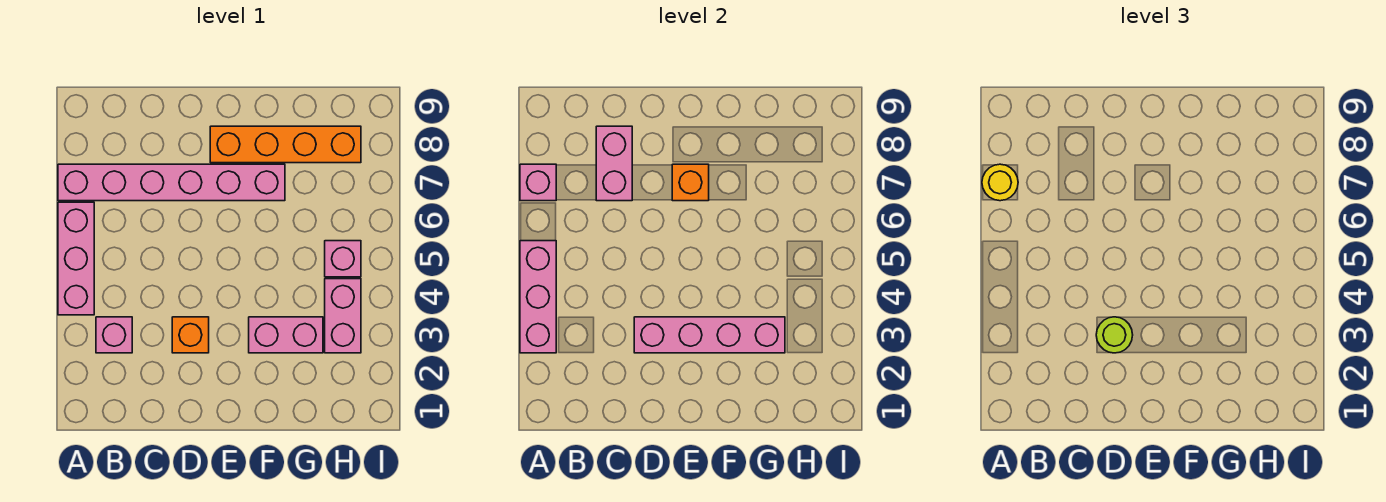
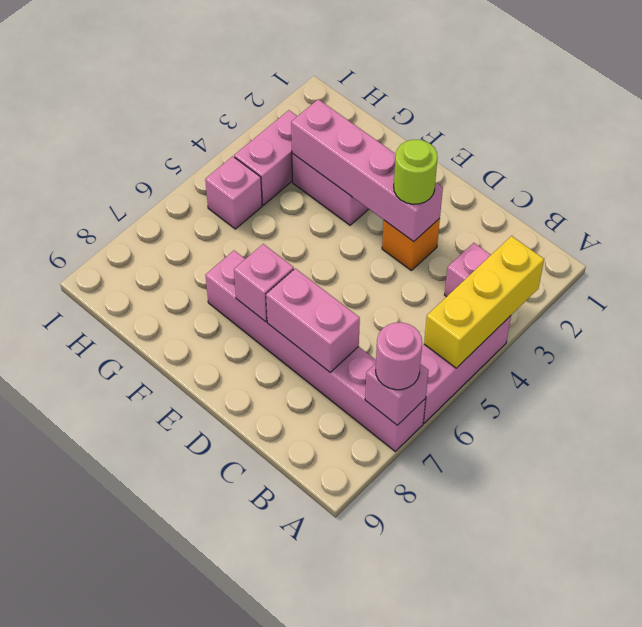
pink 1x3 brick [520,241,556,353] -> yellow 1x3 brick [424,236,544,368]
yellow 1x1 round brick [982,164,1018,201] -> pink 1x1 round brick [376,322,422,390]
pink 1x2 brick [596,126,632,201] -> pink 1x2 brick turned to [266,268,360,372]
orange 1x1 brick [672,164,709,201] -> pink 1x1 brick [234,244,294,322]
orange 1x4 brick [210,126,361,163] -> none

